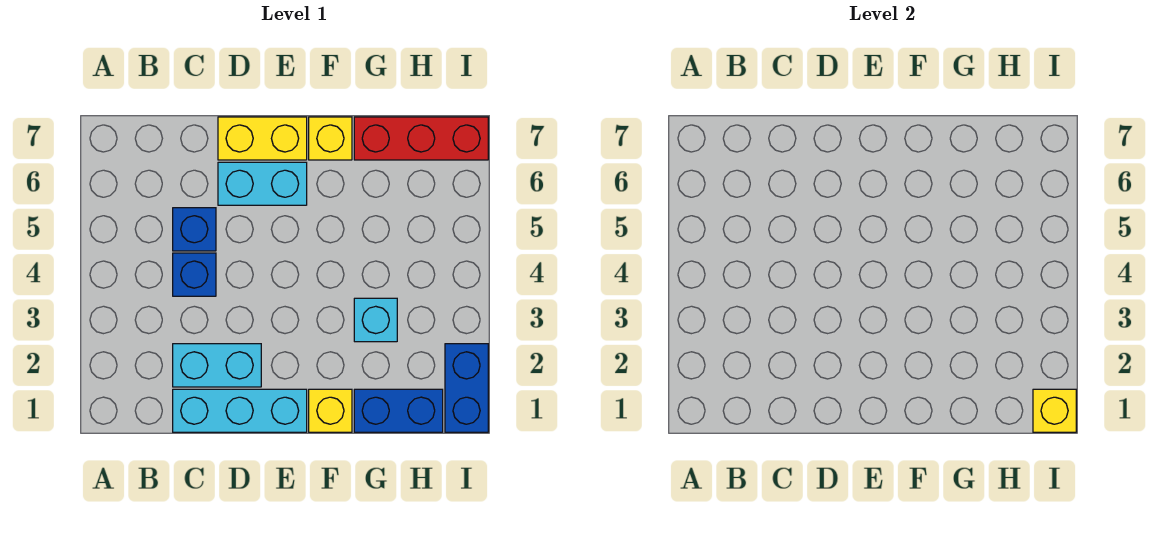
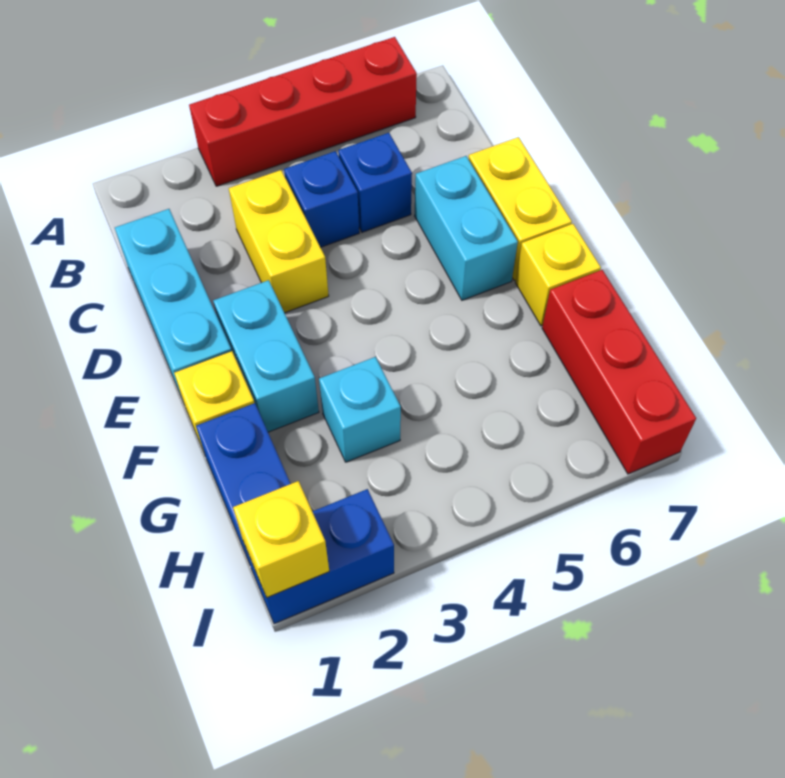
none -> red 1x4 brick [189,37,417,186]
cyan 1x2 brick [173,344,261,387] -> cyan 1x2 brick moved to [213,280,319,432]
none -> yellow 1x2 brick [229,170,329,313]

